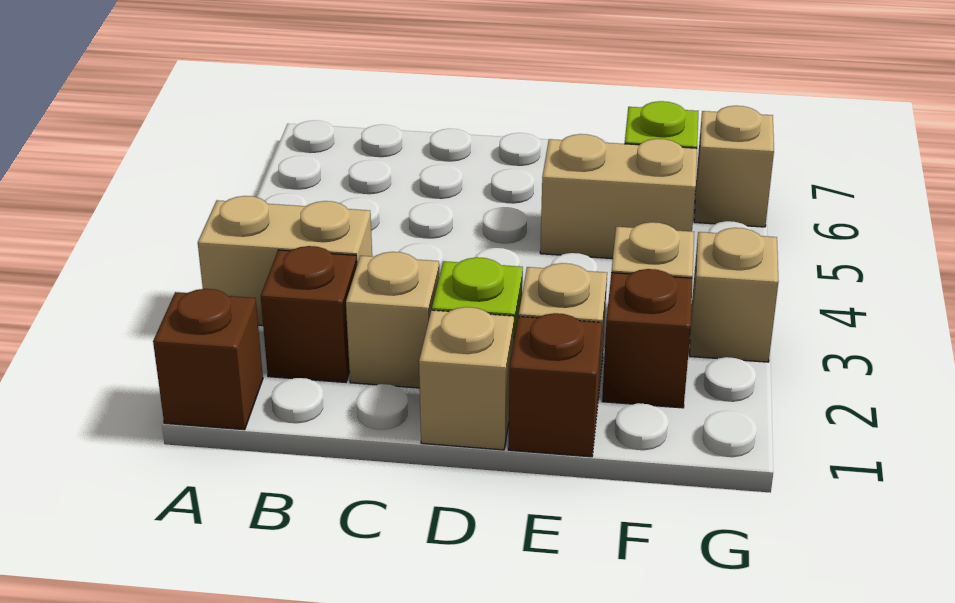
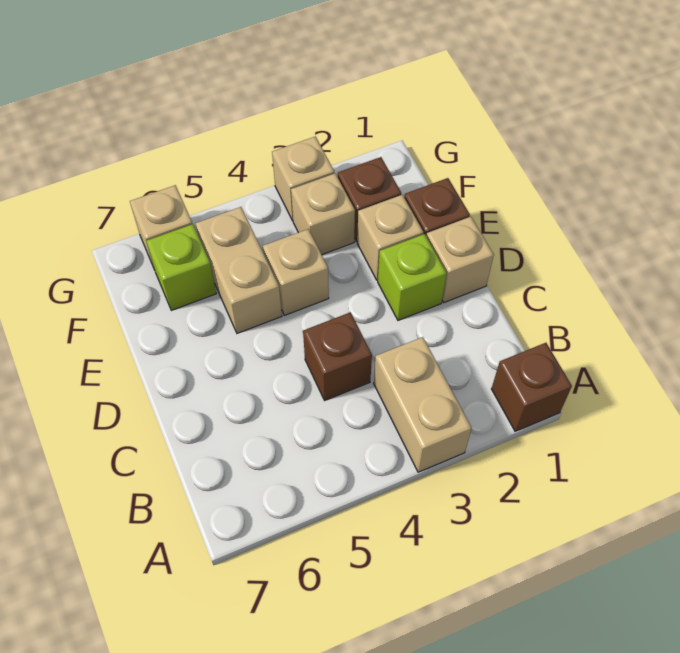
brown 1x1 brick [261,246,357,382] -> brown 1x1 brick moved to [303,312,372,400]
tan 1x1 brick [346,252,439,388] -> tan 1x1 brick moved to [263,229,329,315]

